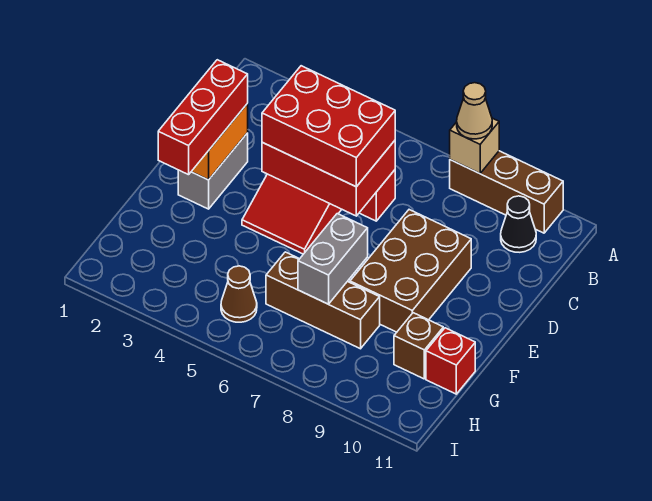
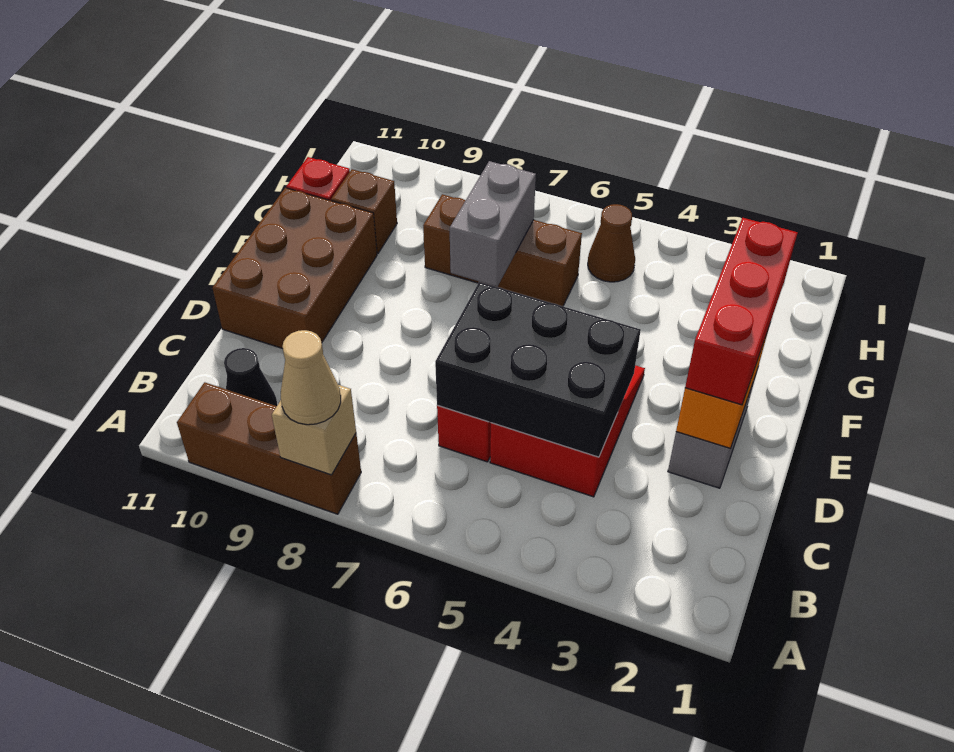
red 2x3 brick [262,141,395,216] -> black 2x3 brick [435,282,641,457]
red 2x3 brick [262,66,395,187] -> none
brown 2x3 brick [350,210,471,332] -> brown 2x3 brick moved to [213,188,377,349]

